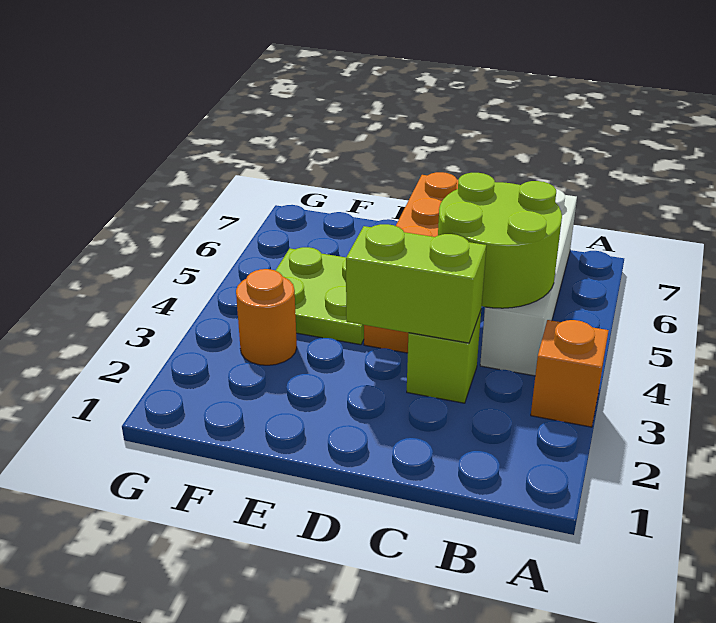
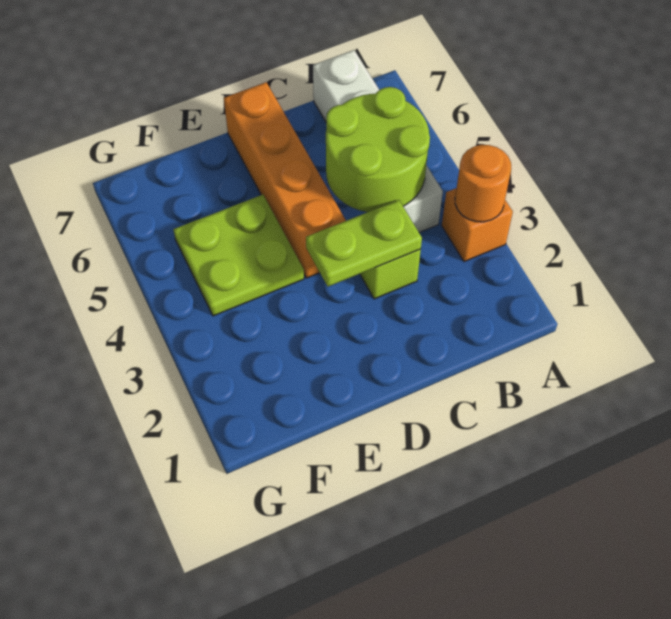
lime 1x2 brick [346,224,486,343] -> lime 1x2 plate [306,200,422,287]
orange 1x1 round brick [236,269,297,365] -> orange 1x1 round brick moved to [455,145,511,222]

